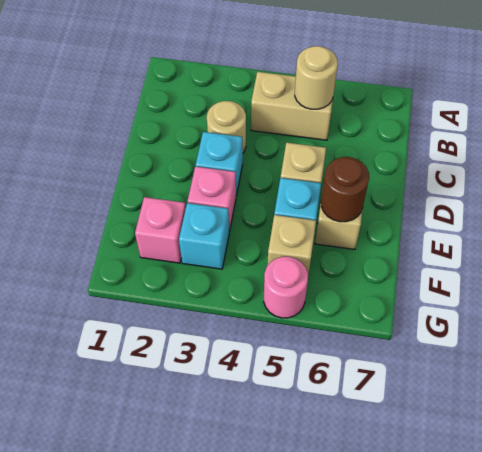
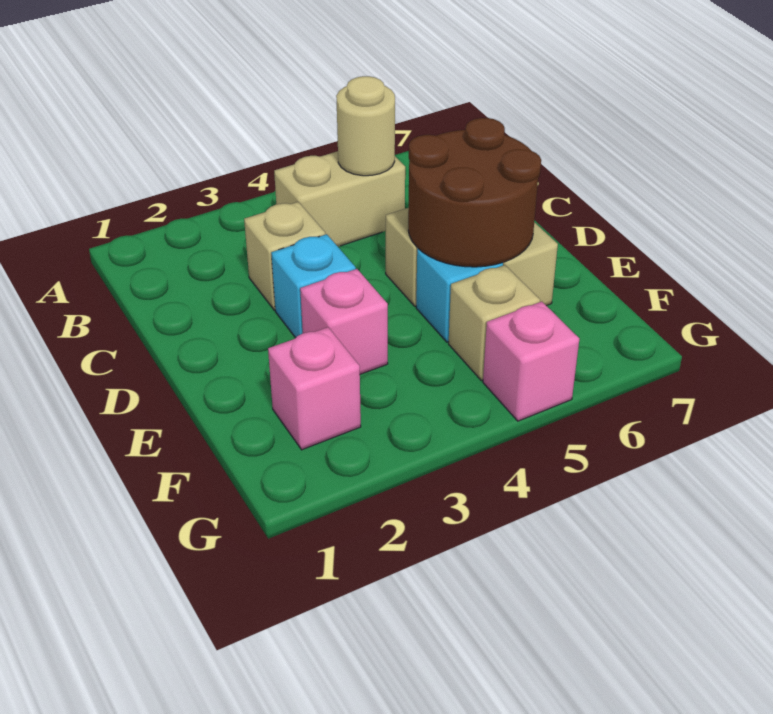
tan 1x1 round brick [207,101,246,153] -> tan 1x1 brick [244,202,325,310]
brown 1x1 round brick [321,157,369,222] -> brown 2x2 round brick [408,118,541,267]
cyan 1x1 brick [179,203,229,269] -> none
pink 1x1 round brick [264,257,308,318] -> pink 1x1 brick [483,302,579,421]

